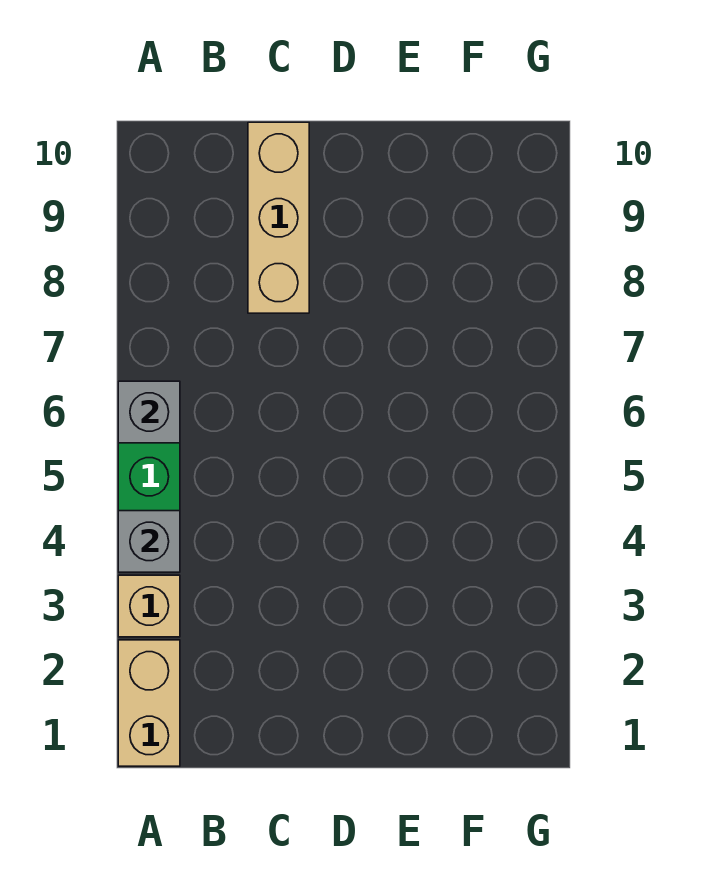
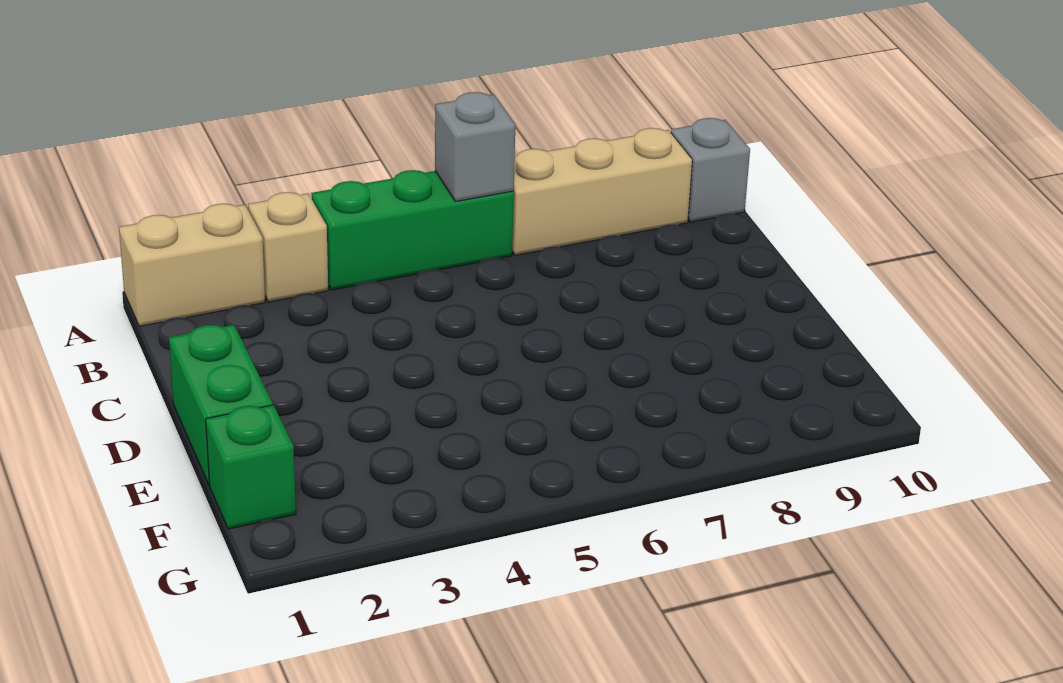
grey 1x1 brick [118,511,180,572] -> grey 1x1 brick moved to [671,118,750,222]
tan 1x3 brick [248,122,309,313] -> tan 1x3 brick moved to [512,128,692,255]
none -> green 1x2 brick [169,325,273,485]
none -> green 1x1 brick [206,405,296,529]

